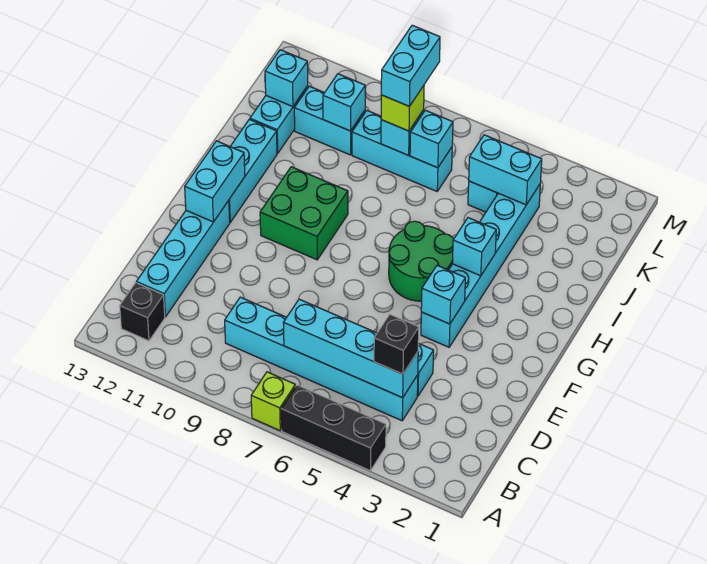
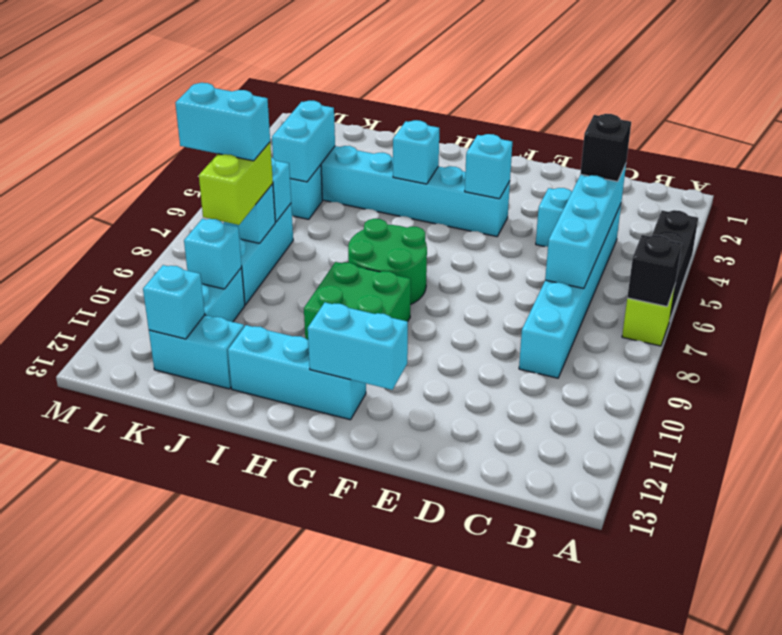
black 1x1 brick [120,283,165,341] -> black 1x1 brick moved to [627,235,682,306]
cyan 1x4 brick [137,200,230,317] -> none
green 2x2 round brick [389,221,454,301] -> green 2x2 round brick moved to [348,219,427,305]
lime 1x1 brick [381,86,424,131] -> lime 1x2 brick [199,142,273,225]

